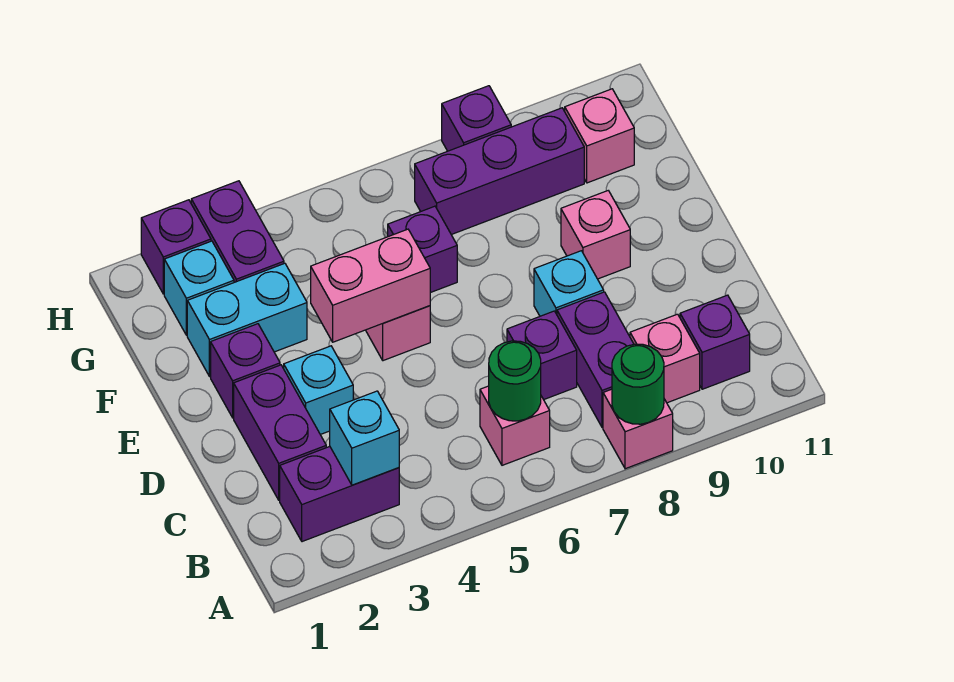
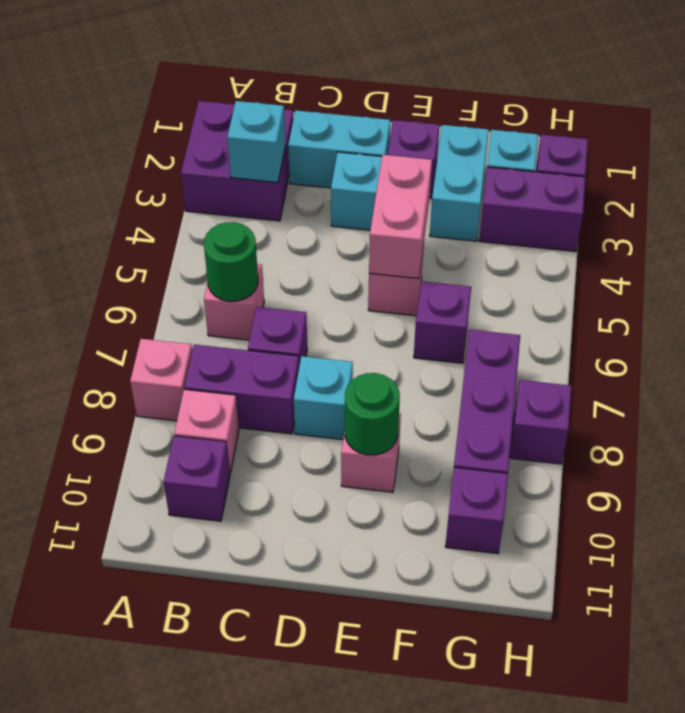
green 1x1 round brick [612,344,664,424] -> green 1x1 round brick moved to [345,373,400,455]
purple 1x2 brick [280,447,399,542] -> purple 2x2 brick [181,101,293,221]
purple 1x2 brick [234,365,326,500] -> cyan 1x2 brick [288,110,390,188]
pink 1x1 brick [565,89,634,183] -> purple 1x1 brick [445,468,508,553]

